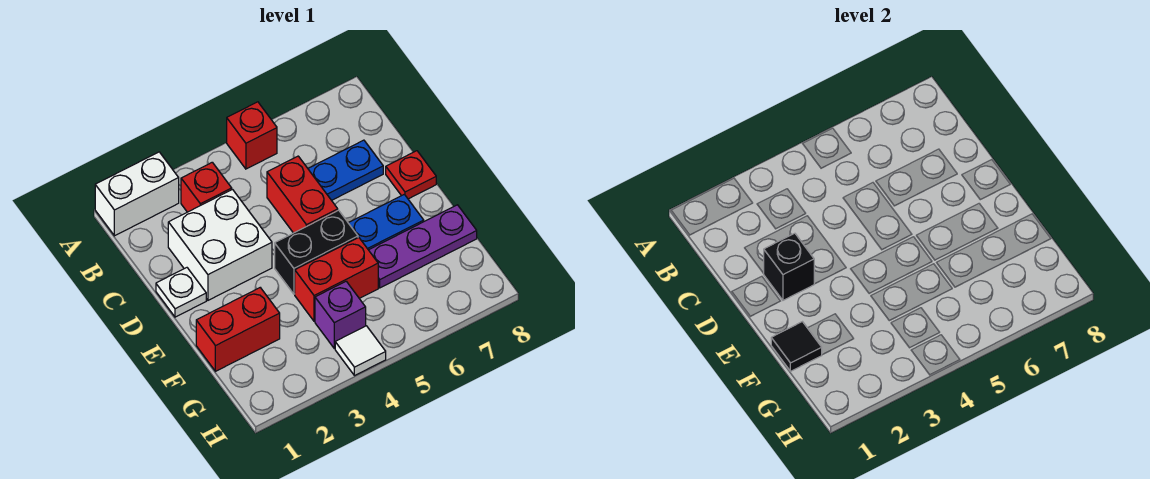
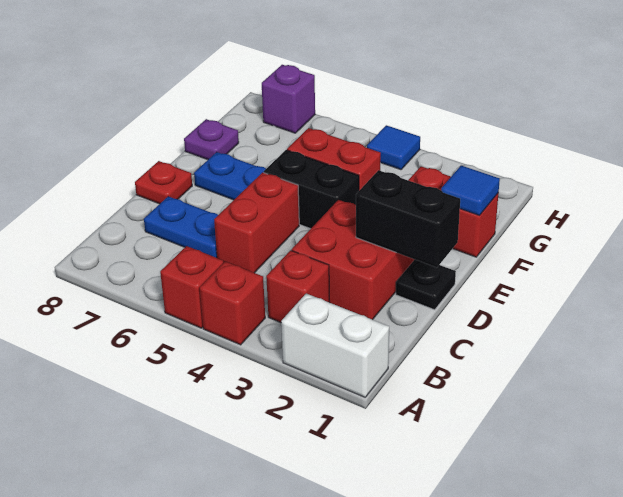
none -> red 1x1 brick [200,261,265,345]
white 2x2 brick [168,190,272,300] -> red 2x2 brick [292,200,415,320]
white 1x1 plate [156,268,206,317] -> black 1x1 plate [396,260,456,310]
black 1x1 brick [763,233,814,300] -> black 1x2 brick [356,170,460,268]
black 1x1 tile [771,322,822,371] -> blue 1x1 tile [441,165,500,215]
purple 1x3 plate [369,205,477,288] -> purple 1x1 plate [184,119,239,160]
purple 1x1 brick [315,281,366,348] -> purple 1x1 brick moved to [262,65,315,133]
white 1x1 tile [335,326,386,376] -> blue 1x1 tile [367,125,420,170]

